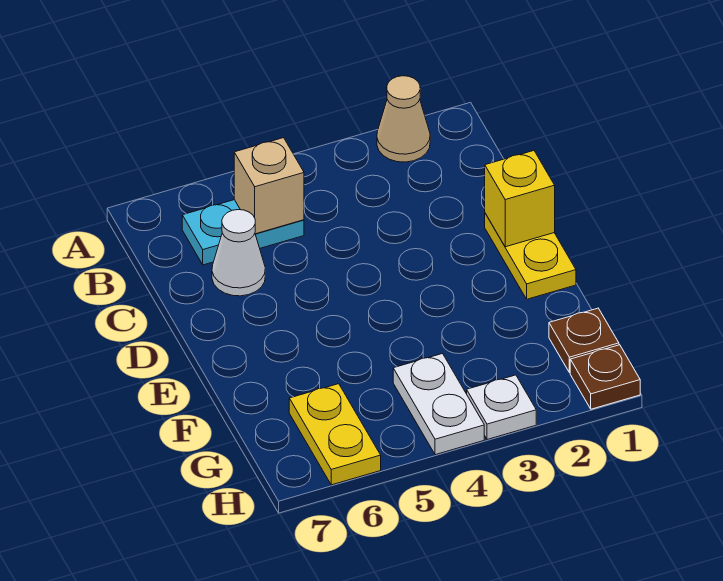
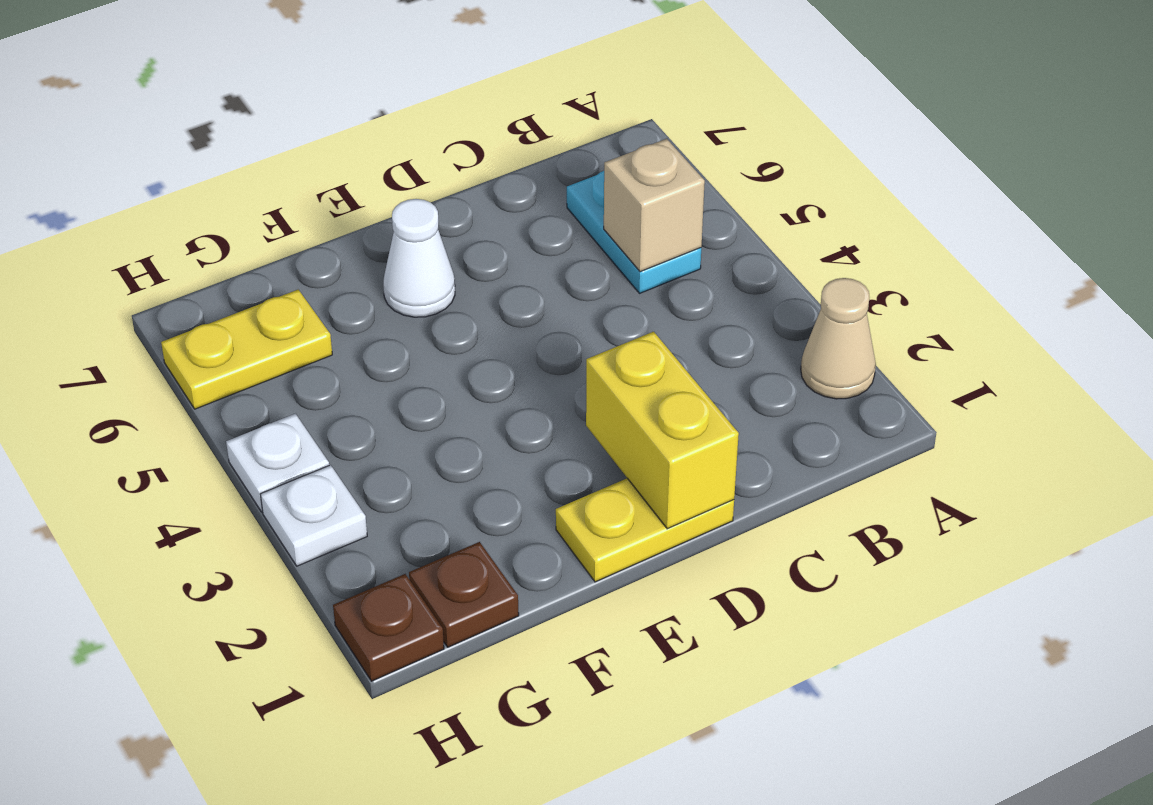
white 1x1 cone [212,210,265,296] -> white 1x1 cone moved to [383,199,455,317]
yellow 1x1 brick [485,151,555,247] -> yellow 1x2 brick [586,332,739,529]
white 1x2 plate [393,354,484,455] -> white 1x1 plate [226,414,329,512]

